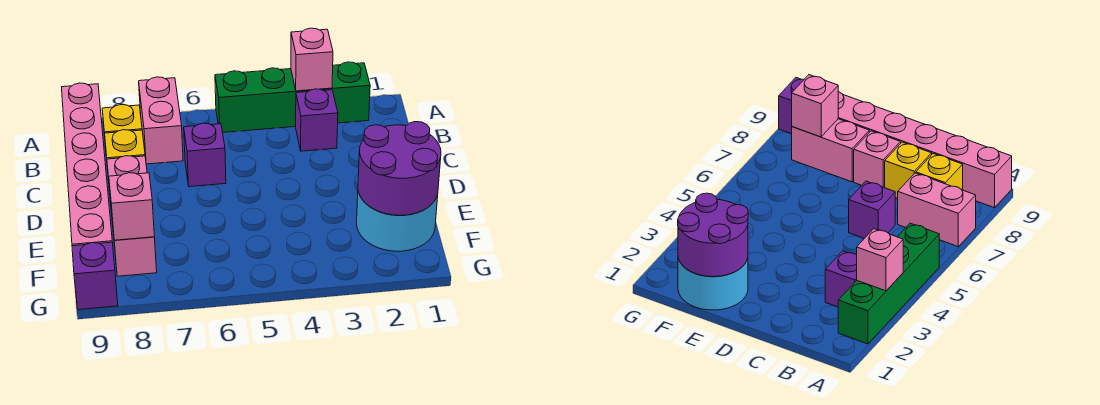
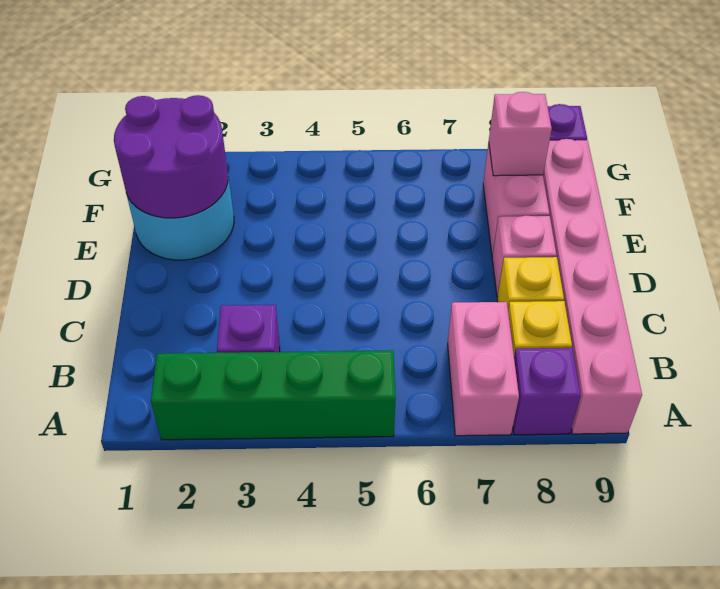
pink 1x1 brick [291,28,333,91] -> none
purple 1x1 brick [184,123,226,187] -> purple 1x1 brick moved to [513,348,581,435]

